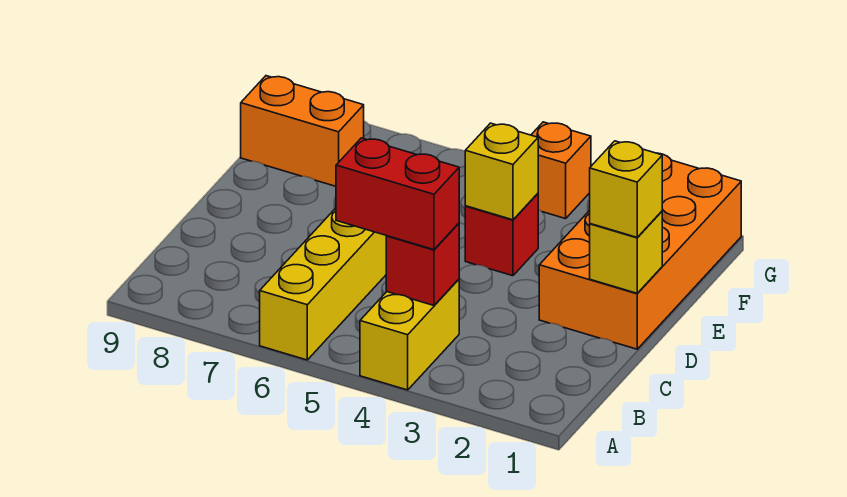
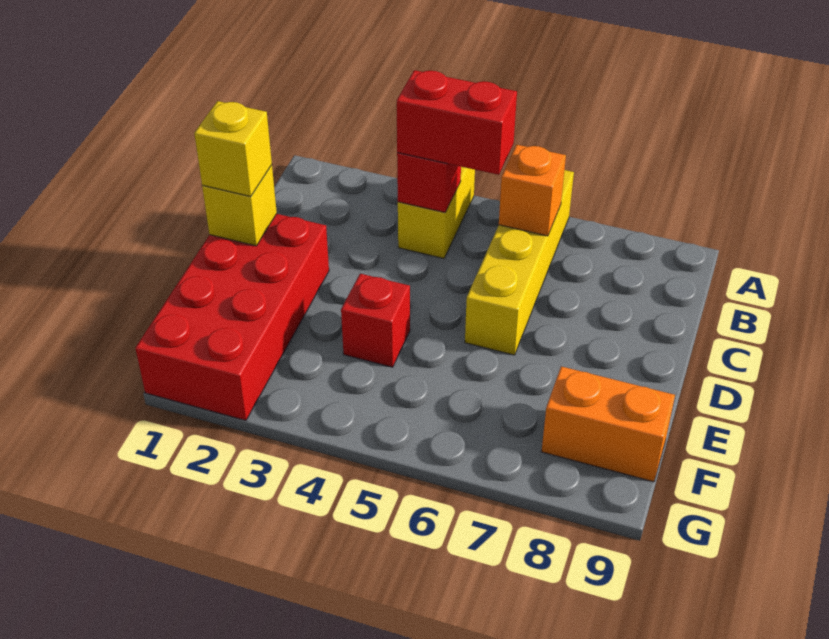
orange 2x4 brick [539,153,741,349] -> red 2x4 brick [135,214,329,421]
yellow 1x1 brick [465,123,538,220] -> none
orange 1x1 brick [531,122,591,219] -> orange 1x1 brick moved to [499,145,566,236]

